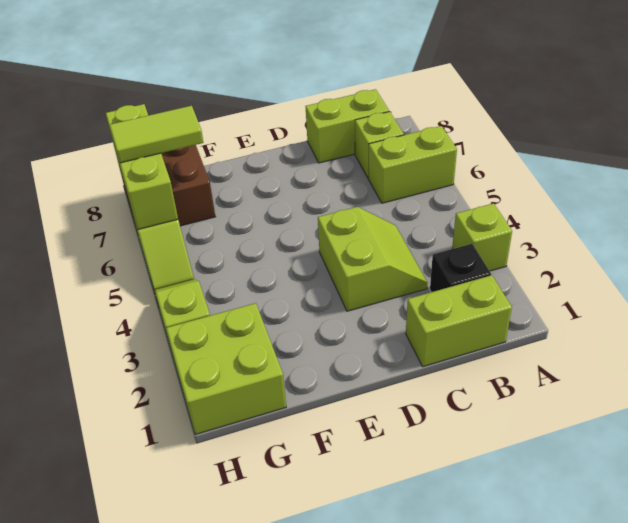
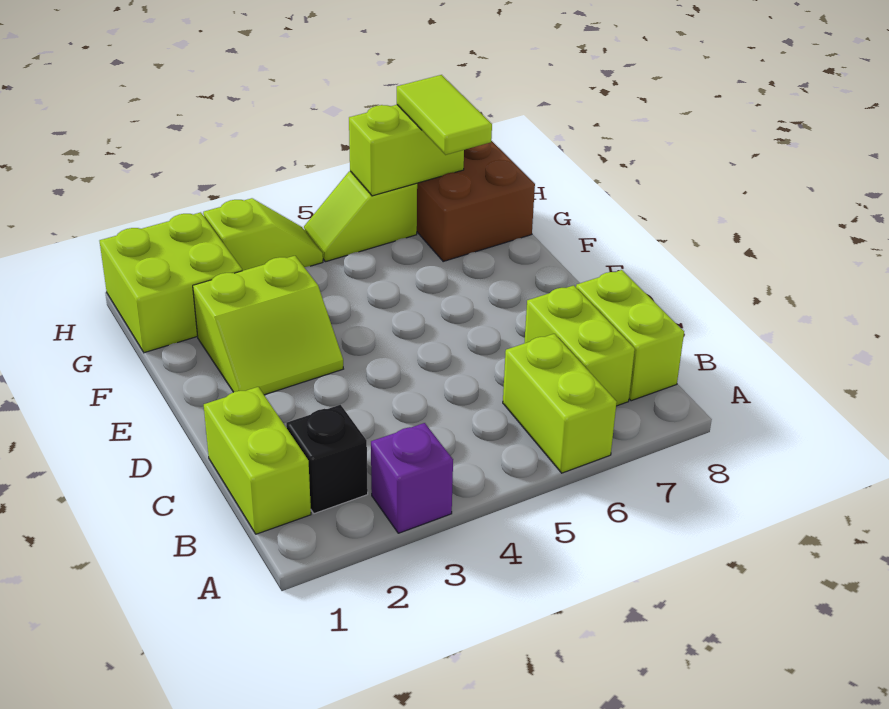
lime 1x1 brick [452,203,512,271] -> purple 1x1 brick [371,423,453,533]
lime 1x1 brick [355,112,404,178] -> lime 1x2 brick [524,285,635,406]
lime 2x2 slope [318,207,427,311] -> lime 2x2 slope moved to [193,256,343,395]
lime 1x3 brick [106,104,178,229] -> lime 1x2 brick [349,105,464,196]

